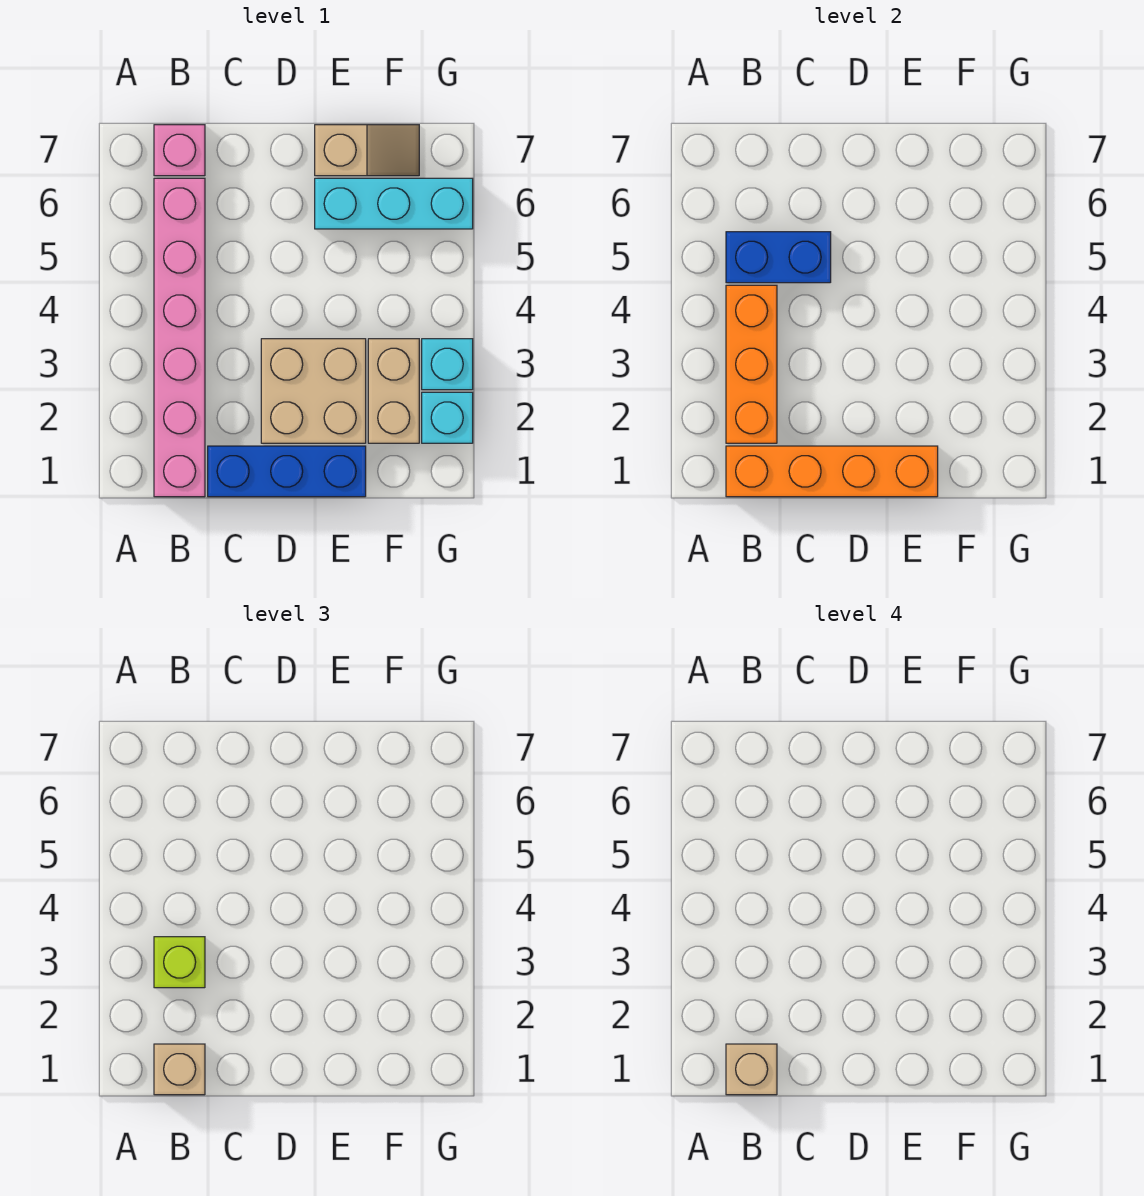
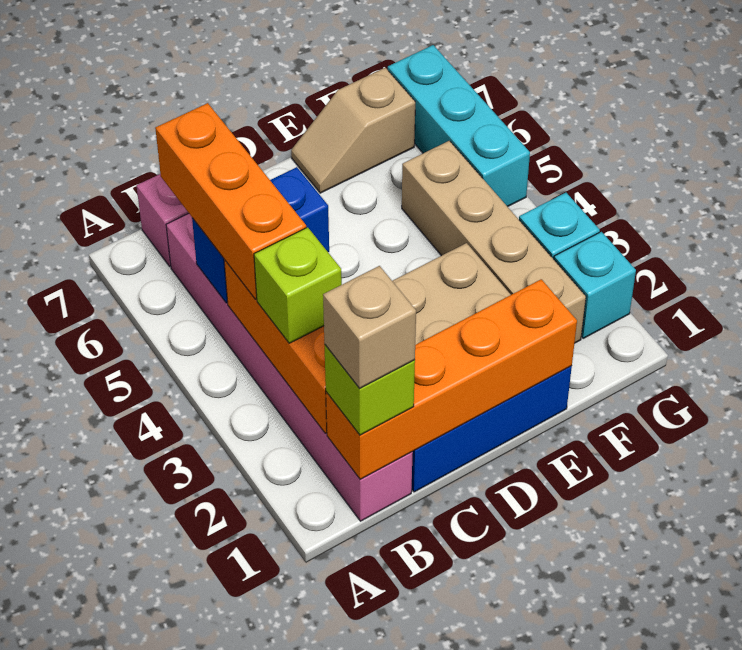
tan 1x1 brick [154,1044,205,1095] -> lime 1x1 brick [325,345,415,435]
none -> orange 1x3 brick [155,103,306,299]
cyan 1x3 brick [315,178,473,229] -> cyan 1x3 brick turned to [388,45,530,207]
tan 1x2 slope [315,125,419,176] -> tan 1x2 slope turned to [291,68,415,193]
tan 1x2 brick [368,339,419,443] -> tan 1x4 brick [402,141,586,343]

